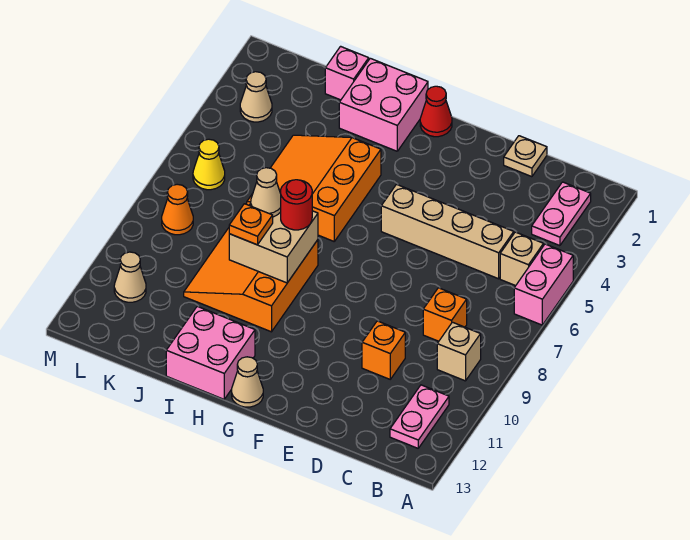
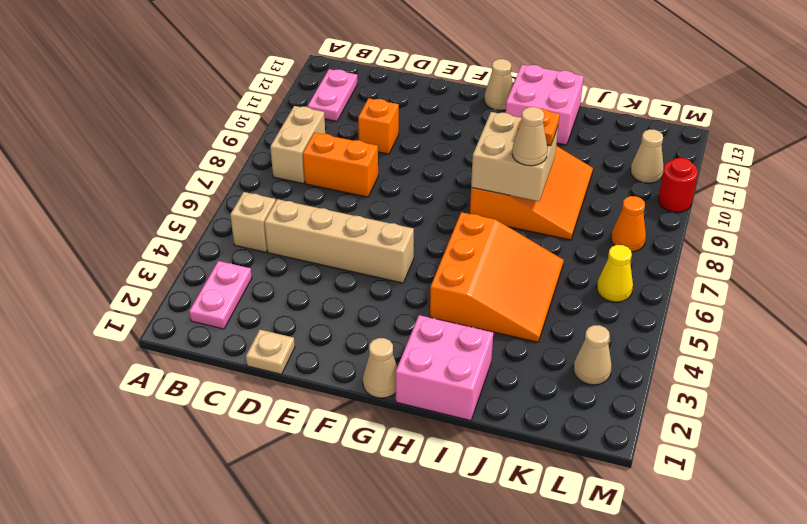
pink 1x2 brick [514,244,573,325] -> none
tan 1x1 brick [437,322,481,381] -> tan 1x2 brick [270,106,325,183]
orange 1x1 brick [423,288,467,341] -> orange 1x2 brick [303,133,378,197]
red 1x1 cone [420,86,452,137] -> tan 1x1 cone [363,338,397,398]
red 1x1 round brick [281,180,312,230] -> red 1x1 round brick moved to [659,158,698,212]
pink 1x1 brick [325,46,369,100] -> none

